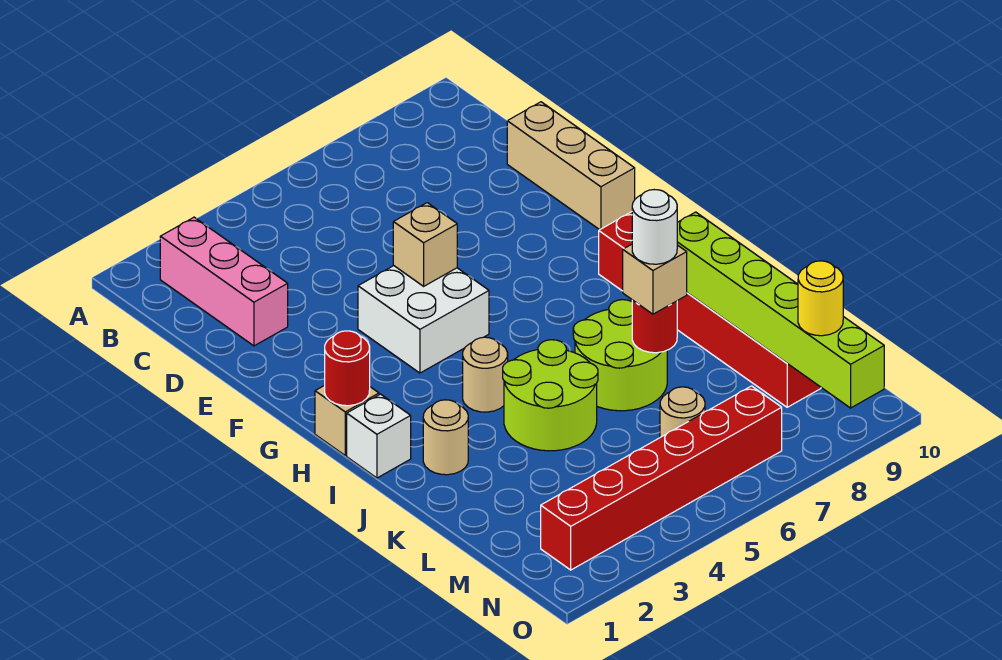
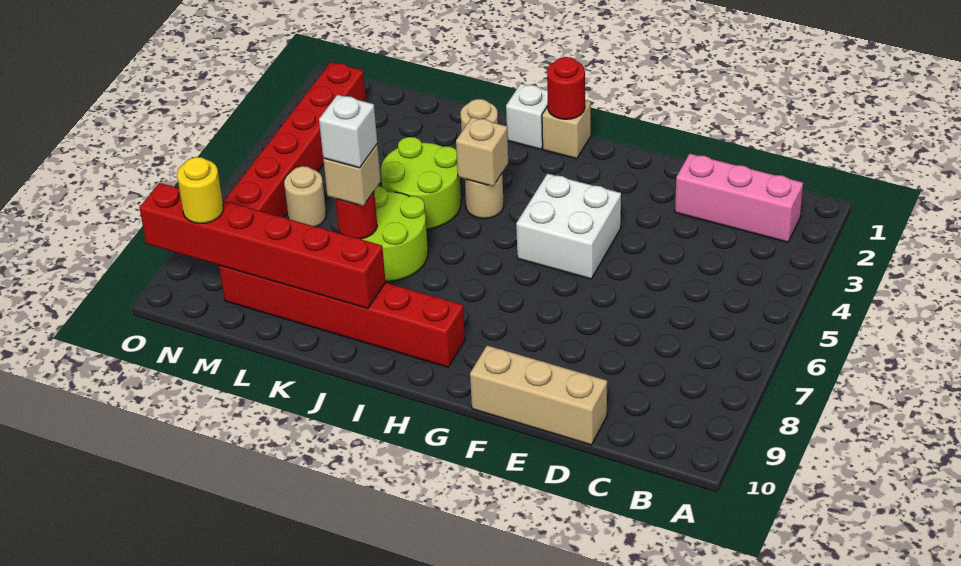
tan 1x1 brick [393,203,457,286] -> tan 1x1 brick moved to [456,117,508,186]
lime 1x6 brick [677,212,884,408] -> red 1x6 brick [140,183,386,308]
white 1x1 round brick [632,190,677,264] -> white 1x1 brick [319,95,377,168]

